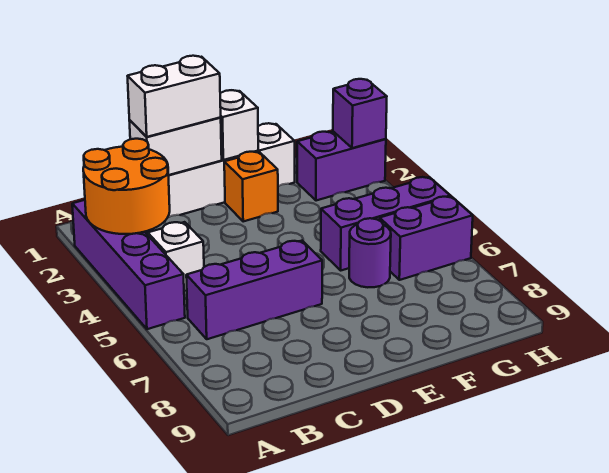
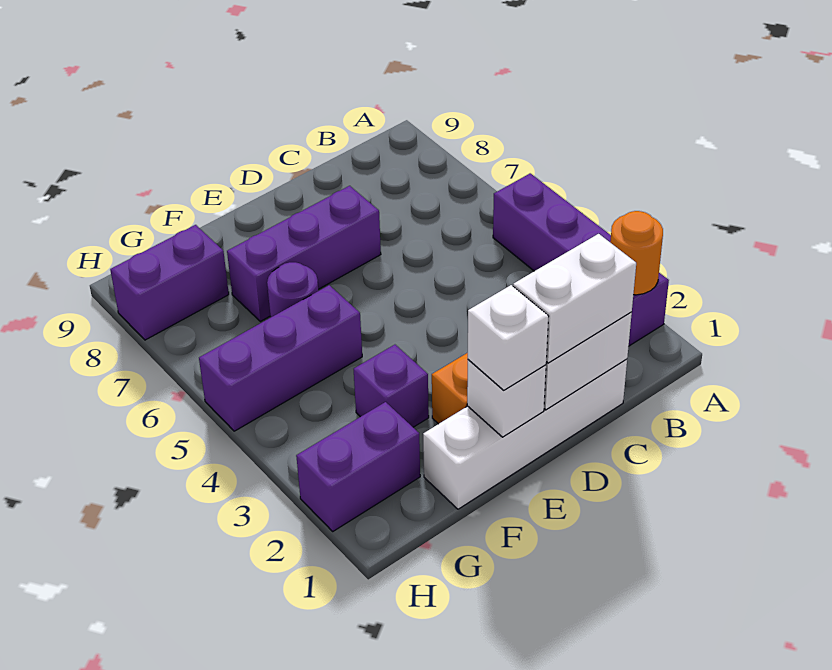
orange 2x2 round brick [83,139,170,234] -> orange 1x1 round brick [610,211,663,295]
white 1x1 brick [148,222,204,291] -> white 1x1 brick moved to [468,285,549,390]
purple 1x3 brick [186,241,322,339] -> purple 1x3 brick moved to [227,186,381,321]
purple 1x2 brick [380,197,473,280] -> purple 1x2 brick moved to [110,225,229,340]
purple 1x1 brick [333,79,387,148] -> purple 1x1 brick moved to [354,345,429,427]

